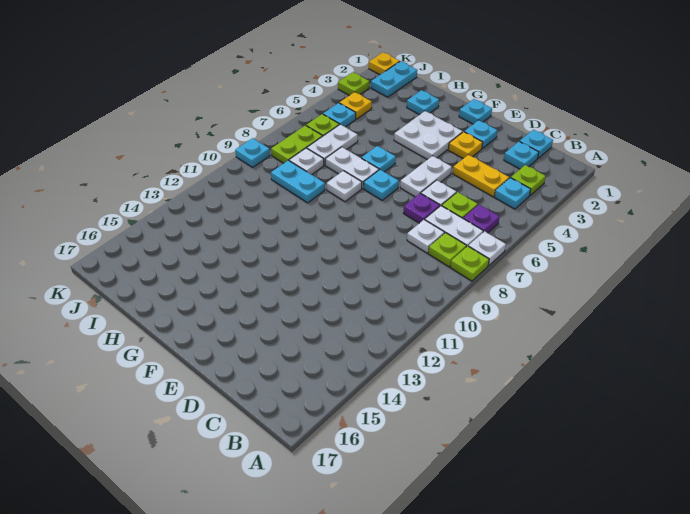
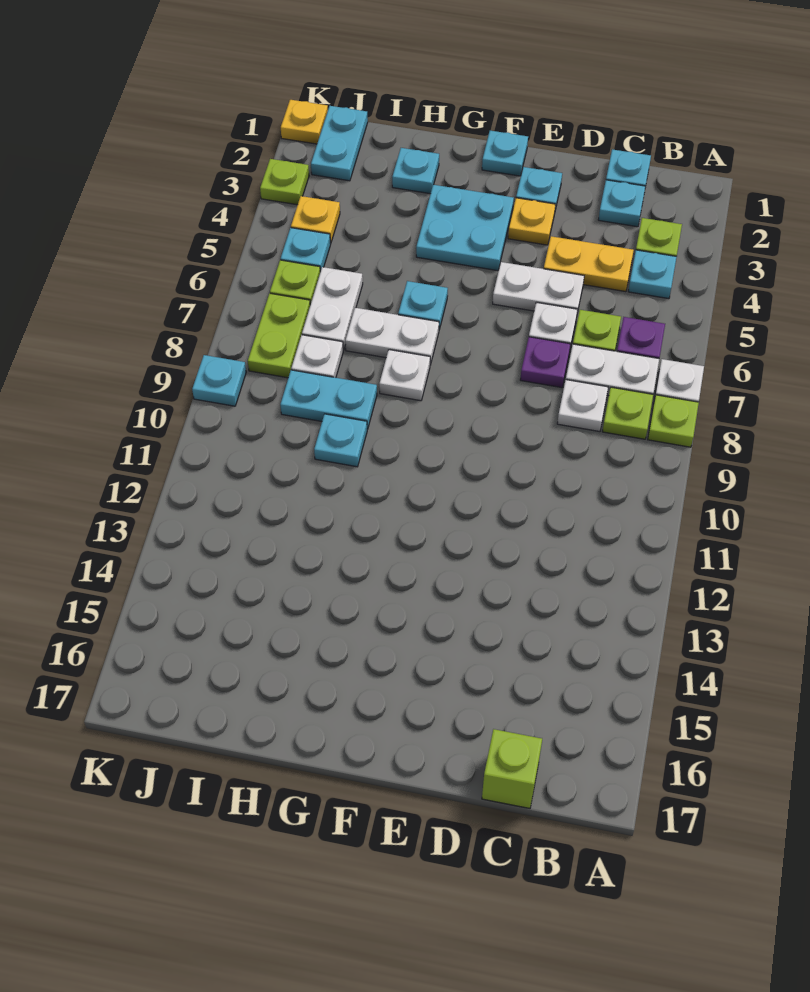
none -> lime 1x1 brick [482,729,542,808]
white 1x2 plate [400,156,452,197] -> white 1x2 plate turned to [493,262,584,313]
white 2x2 plate [394,111,463,160] -> cyan 2x2 plate [416,185,514,271]
cyan 1x1 plate [363,170,399,200] -> cyan 1x1 plate moved to [314,414,367,467]

